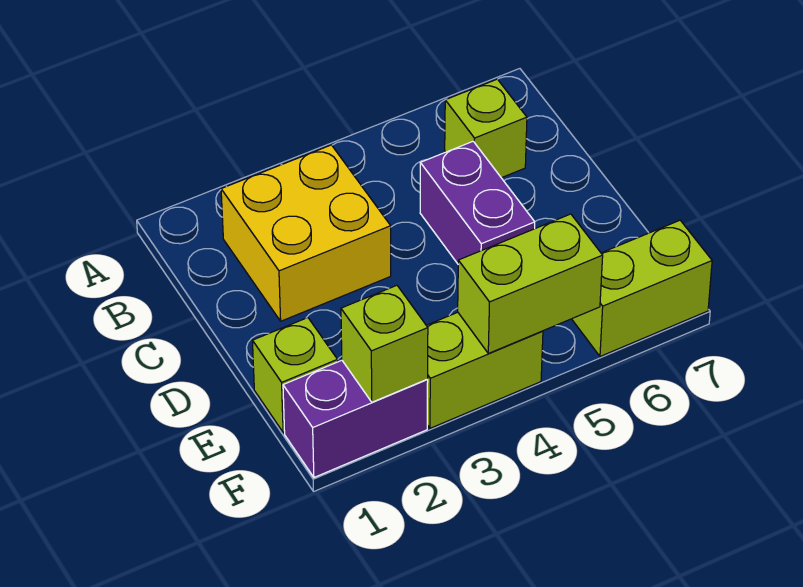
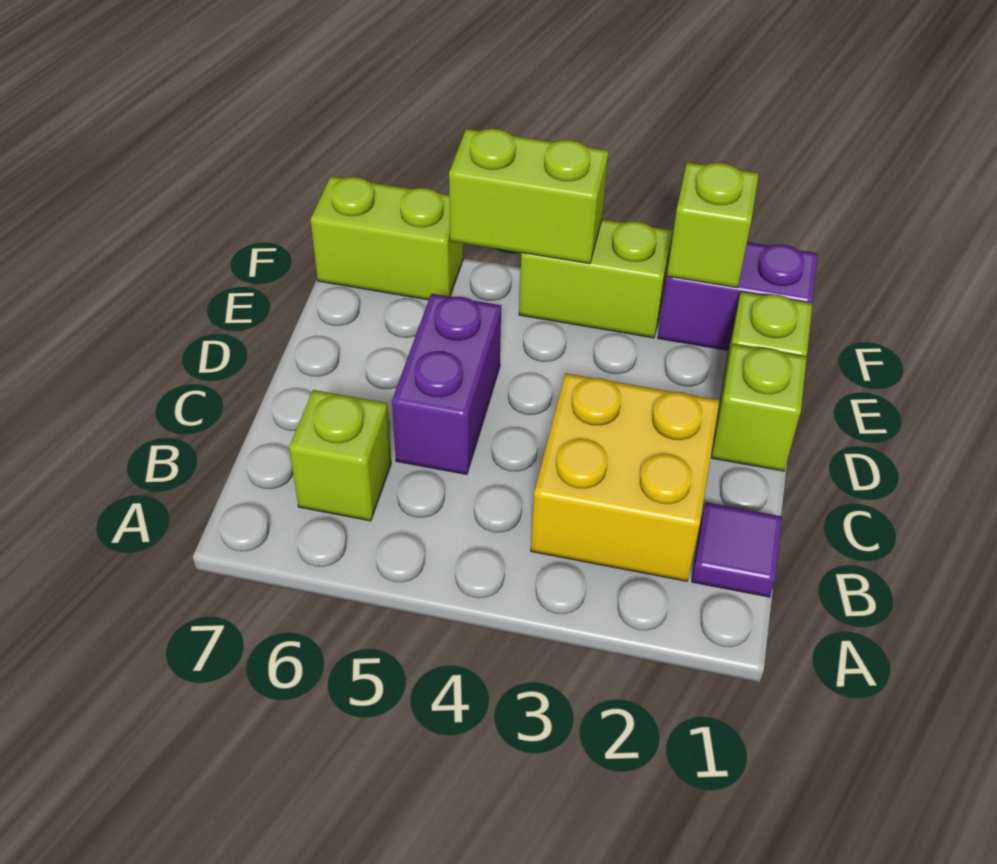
none -> purple 1x1 tile [692,503,782,597]
none -> lime 1x1 brick [711,344,807,471]

